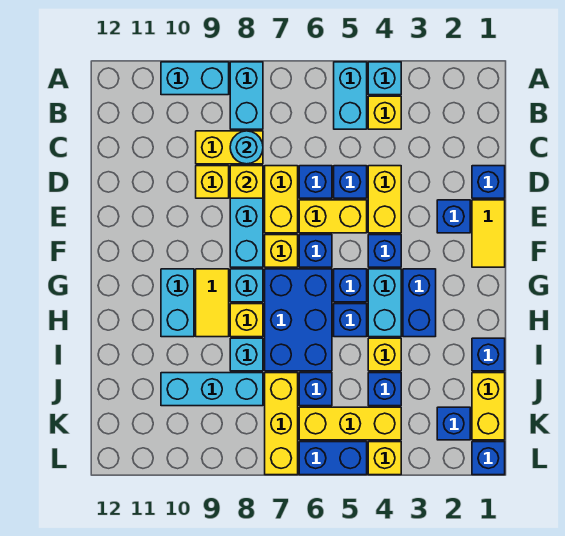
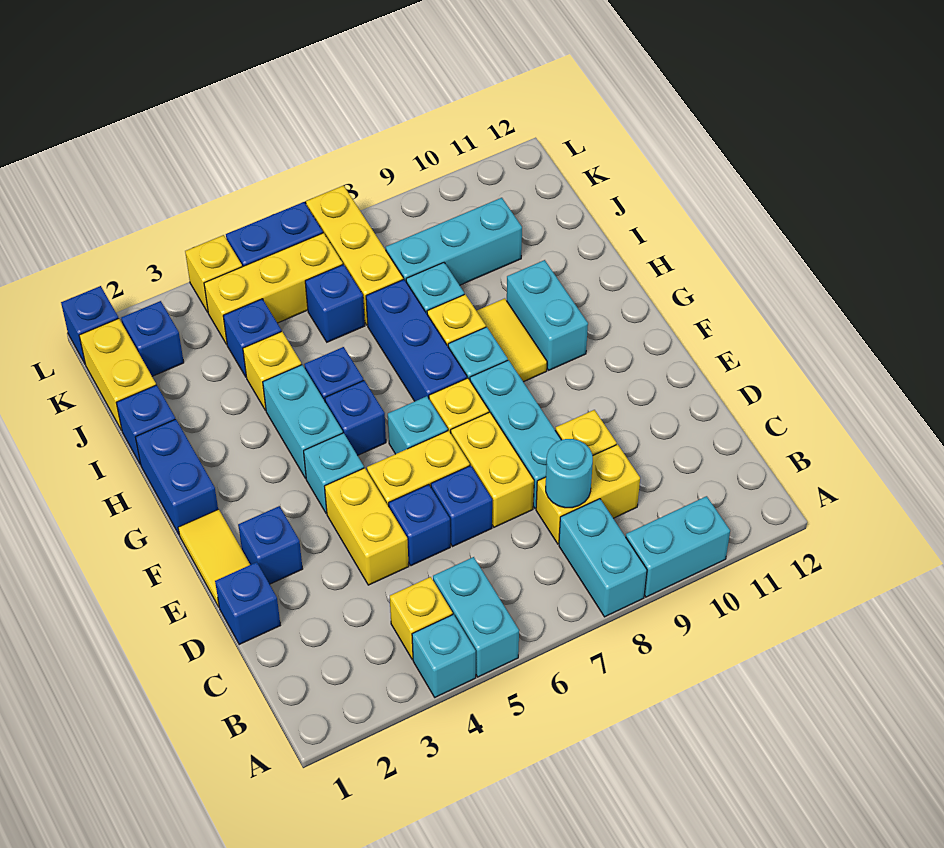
yellow 1x1 brick [230,166,263,198] -> none
blue 1x1 brick [368,235,401,267] -> cyan 1x1 brick [304,433,364,513]
blue 1x1 brick [299,235,332,267] -> cyan 1x1 brick [388,396,448,454]
blue 1x2 brick [403,269,436,337] -> blue 1x2 brick moved to [136,419,218,534]
blue 2x3 brick [265,269,332,371] -> blue 1x3 brick [366,279,467,401]

